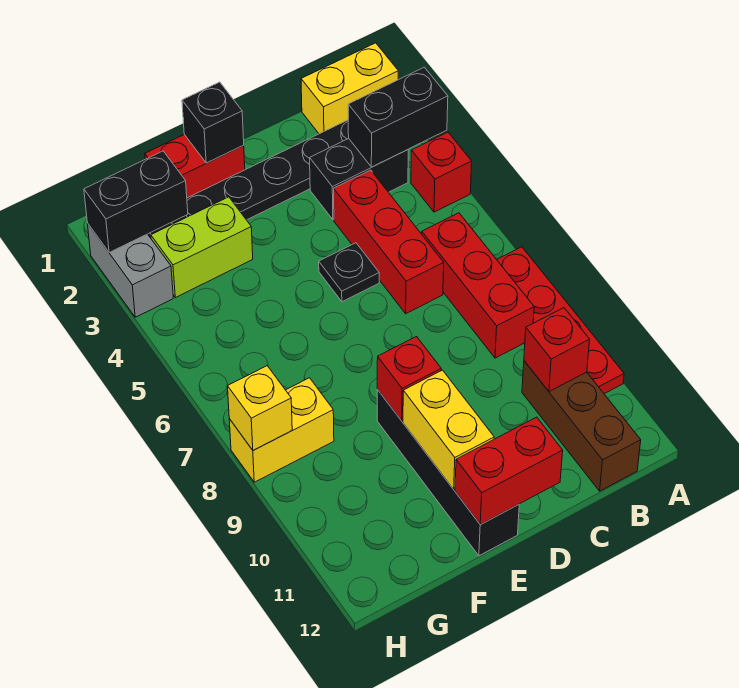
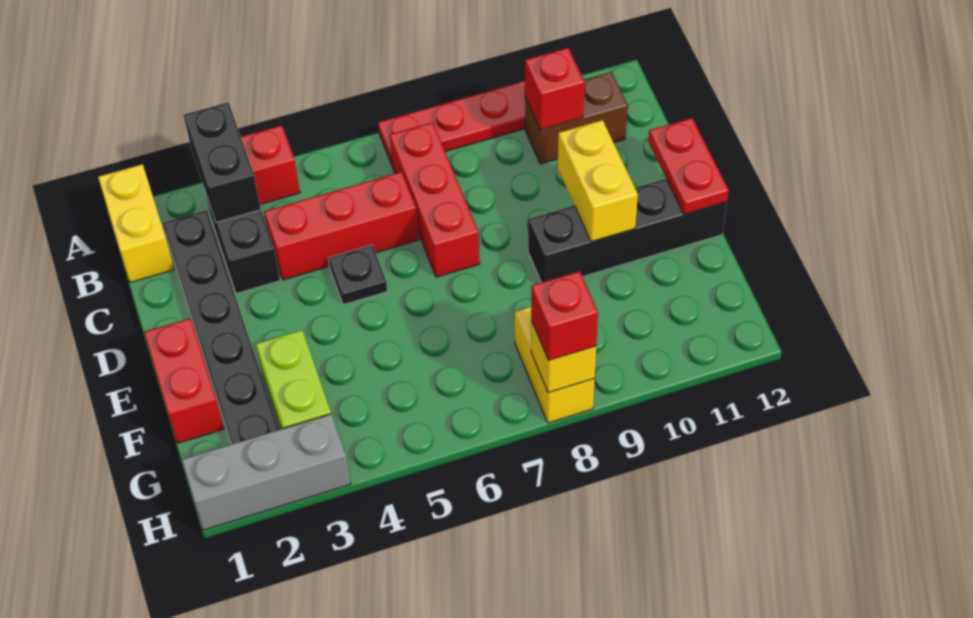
red 1x3 brick [422,213,534,358] -> red 1x3 brick turned to [390,122,480,277]
brown 1x3 brick [522,361,641,491] -> brown 1x2 brick [525,72,628,164]
red 1x2 brick [455,417,563,525] -> red 1x2 plate [648,118,729,214]
black 1x1 brick [182,82,244,163] -> none
red 1x1 brick [377,337,441,421] -> red 1x1 brick moved to [531,271,598,360]
yellow 1x2 brick [403,370,494,489] -> yellow 1x2 brick turned to [558,120,638,242]
black 1x2 brick [84,151,188,253] -> none
grey 1x2 brick [87,223,173,317] -> grey 1x3 brick [182,414,351,530]

